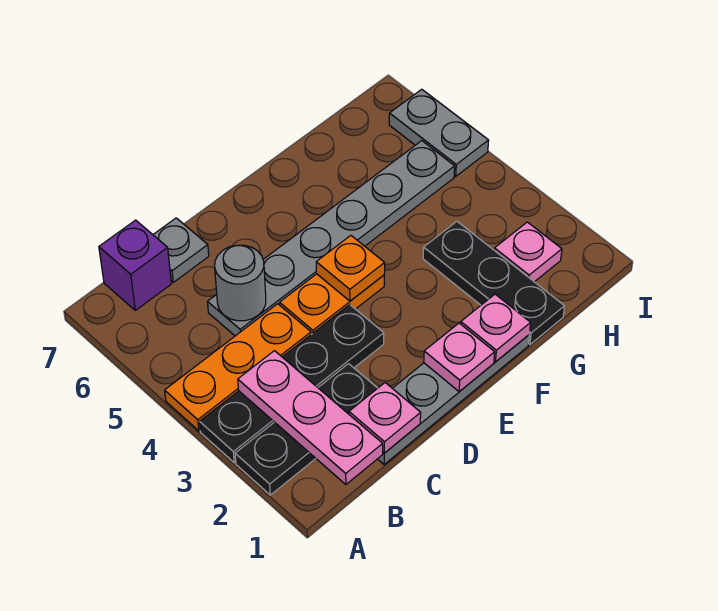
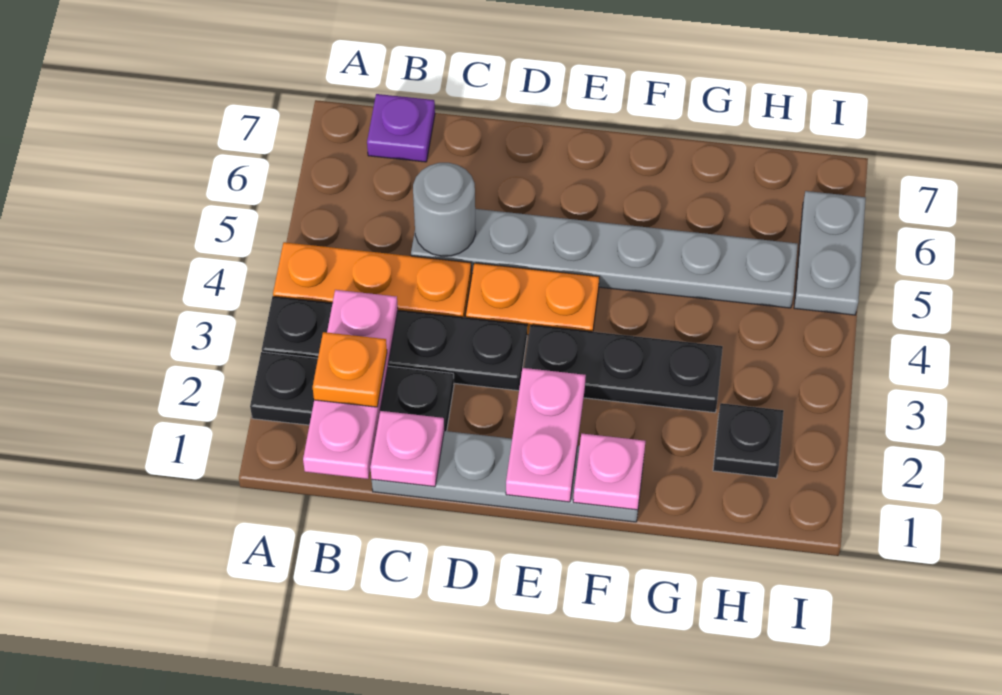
purple 1x1 brick [99,220,171,310] -> purple 1x1 plate [367,94,435,162]
grey 1x1 plate [153,218,209,282] -> none
pink 1x1 plate [424,323,495,392] -> pink 1x2 plate [506,368,586,502]
orange 1x1 plate [316,236,385,301] -> orange 1x1 plate moved to [313,332,387,407]
black 1x3 plate [423,222,564,344] -> black 1x3 plate turned to [524,325,723,413]
pink 1x1 plate [494,222,562,282] -> black 1x1 plate [713,403,784,478]

